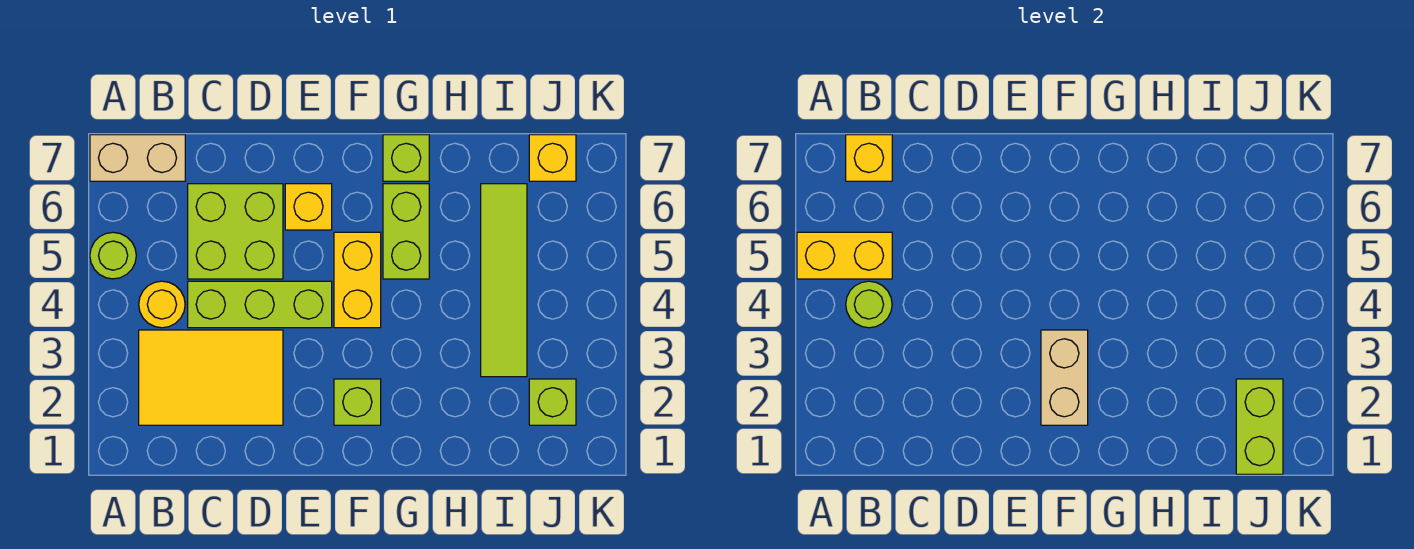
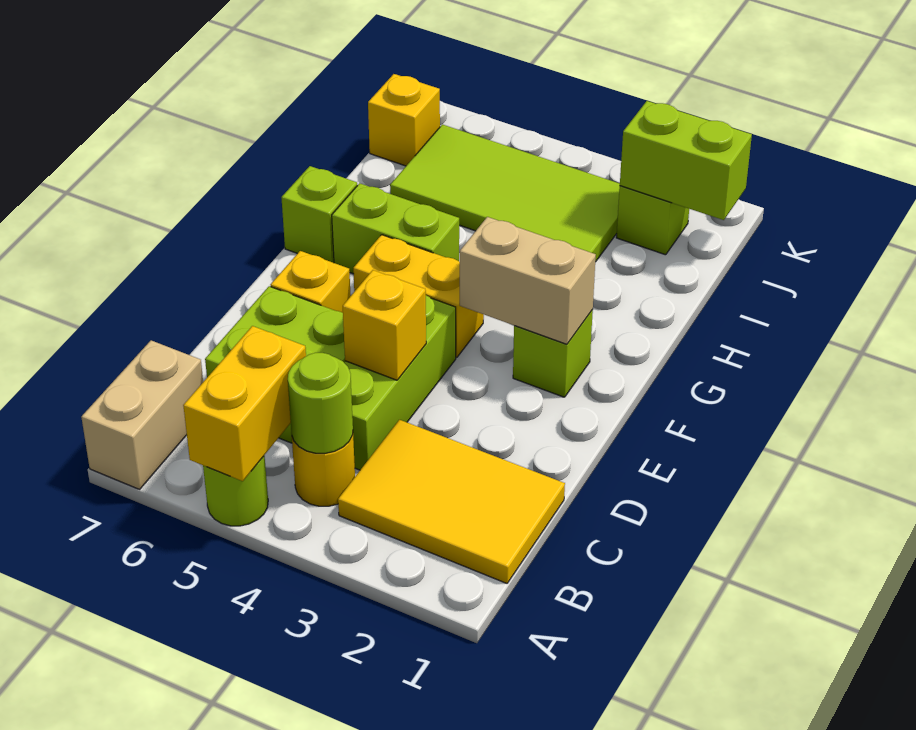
yellow 2x3 tile [139,330,283,425] -> yellow 2x3 tile turned to [338,420,565,583]
yellow 1x1 brick [846,135,892,181] -> yellow 1x1 brick moved to [343,270,426,380]
lime 1x4 tile [481,184,527,377] -> lime 2x4 tile [390,124,620,262]

